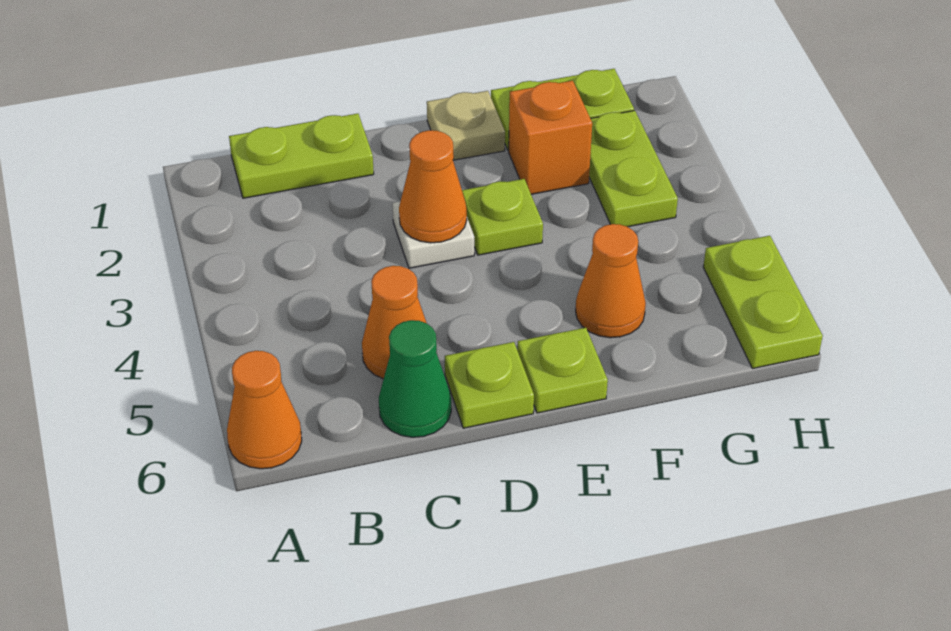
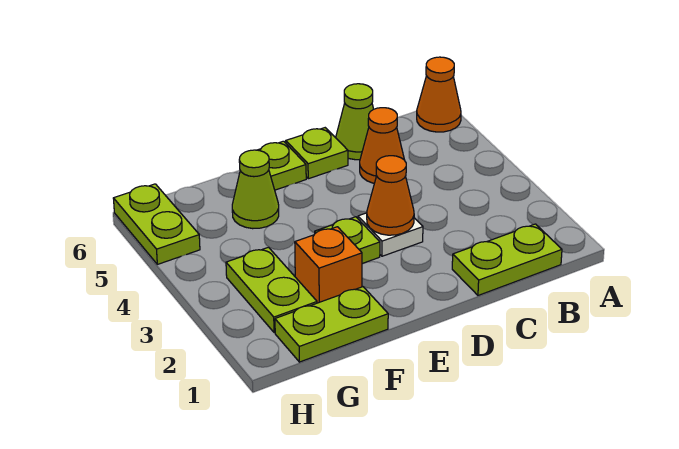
green 1x1 cone [379,320,451,437] -> lime 1x1 cone [336,84,373,160]
tan 1x1 plate [427,91,505,160] -> none
orange 1x1 cone [575,224,646,338] -> lime 1x1 cone [232,150,279,229]

